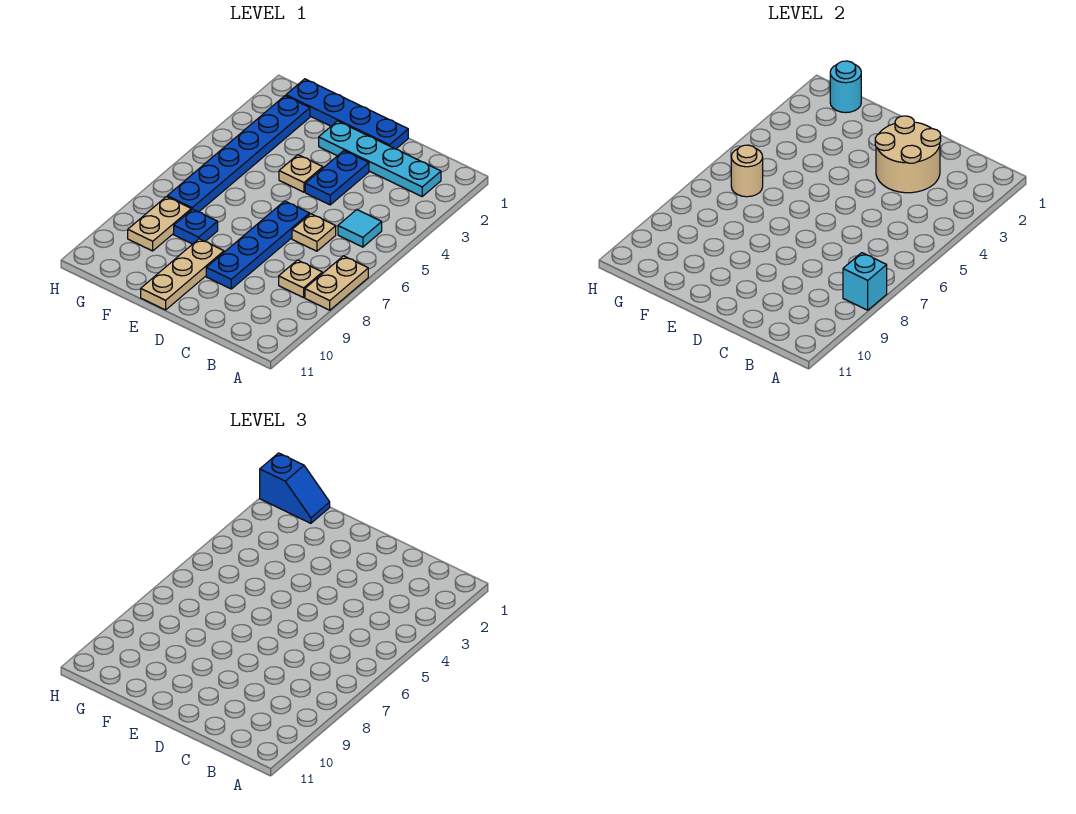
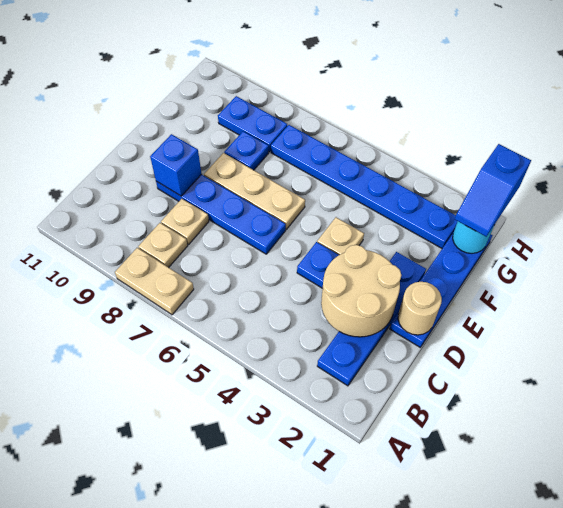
cyan 1x1 brick [843,253,887,310] -> none
cyan 1x4 plate [319,121,441,196] -> blue 1x4 plate [317,252,426,386]
cyan 1x1 tile [338,210,382,247] -> none
tan 1x1 plate [292,214,336,251] -> tan 1x1 plate moved to [161,199,209,244]
none -> blue 1x1 brick [150,134,201,196]
tan 1x3 plate [141,239,224,310] -> tan 1x3 plate moved to [204,153,305,229]
tan 1x1 round brick [731,145,763,197] -> tan 1x1 round brick moved to [398,282,442,335]
tan 1x2 plate [128,197,191,251] -> blue 1x2 plate [218,96,287,152]

